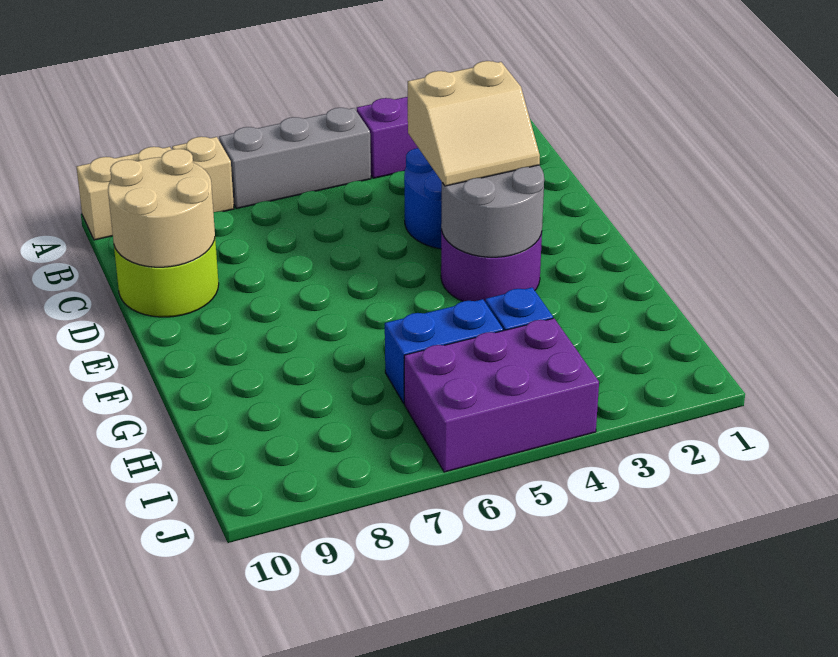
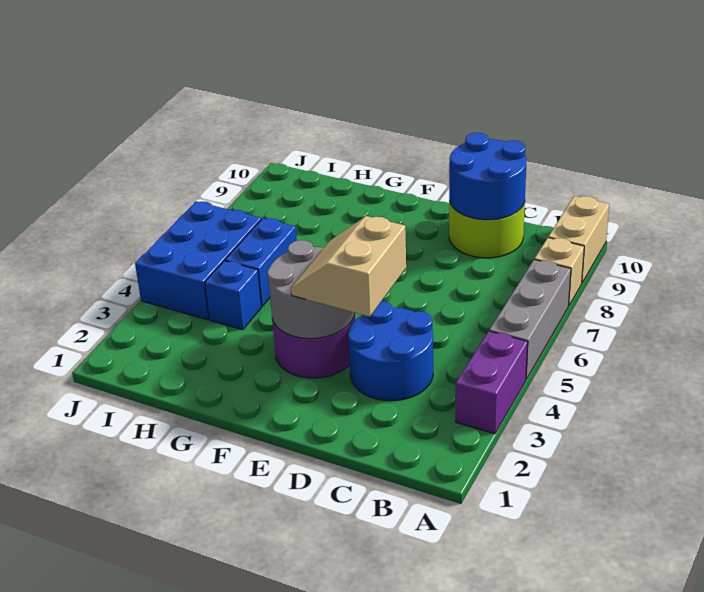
tan 2x2 round brick [108,149,215,267] -> blue 2x2 round brick [449,133,527,220]
purple 2x3 brick [404,318,599,472] -> blue 2x3 brick [135,201,261,320]

